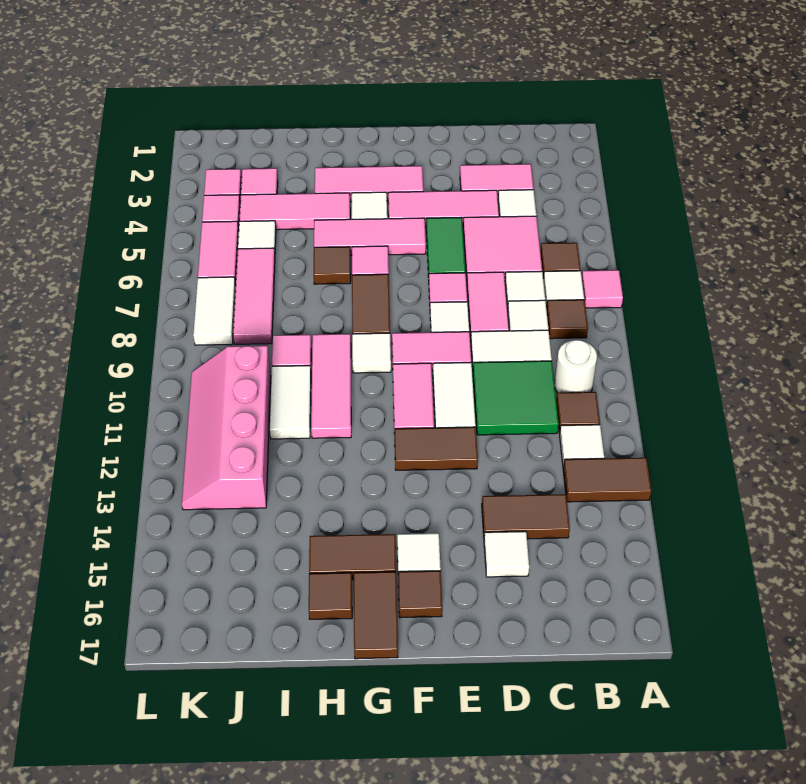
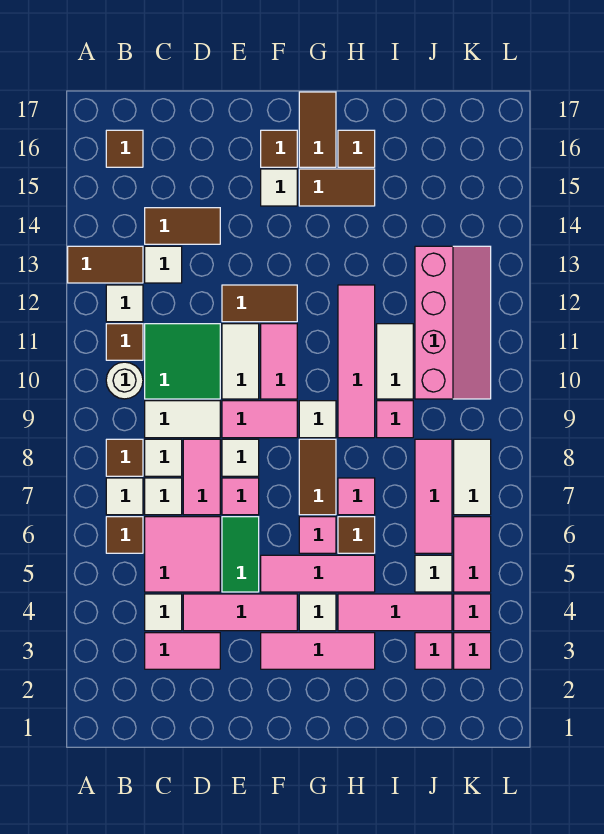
pink 1x1 tile [582,270,623,308] -> pink 1x1 tile moved to [338,478,375,515]
none -> brown 1x1 tile [106,130,143,167]
white 1x1 tile [484,531,529,577] -> white 1x1 tile moved to [145,246,182,283]
pink 1x3 tile [311,334,351,438] -> pink 1x4 tile [338,285,375,438]

